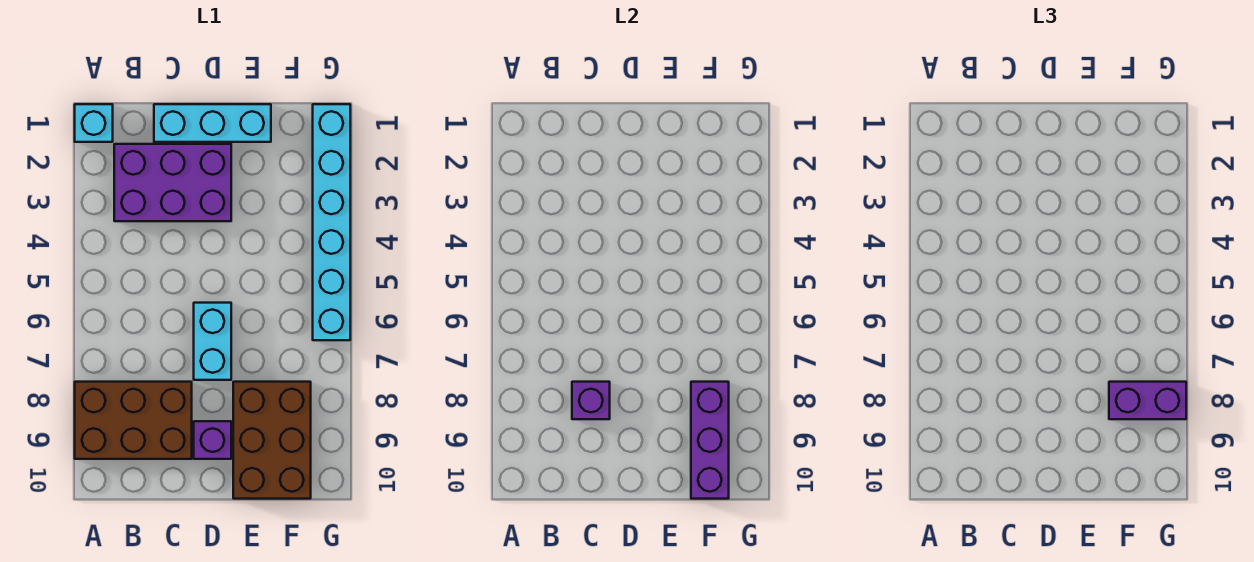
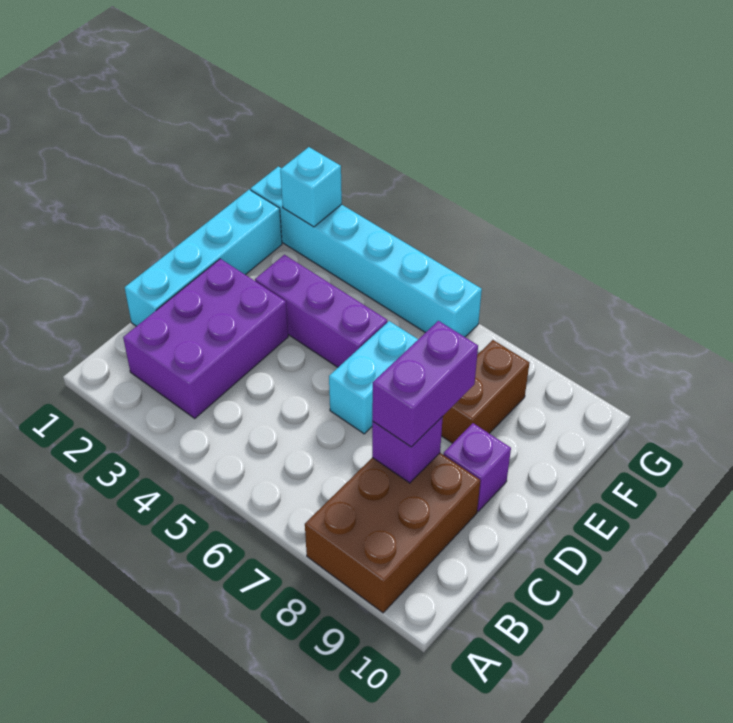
cyan 1x1 brick [75,104,113,142] -> cyan 1x1 brick moved to [280,147,342,227]
cyan 1x3 brick [154,104,271,142] -> cyan 1x4 brick [125,190,282,326]
cyan 1x2 brick [194,303,231,380] -> cyan 1x2 brick turned to [329,321,418,434]
brown 2x3 brick [233,382,311,499] -> brown 1x2 brick [441,340,530,443]
purple 1x3 brick [691,382,729,499] -> purple 1x3 brick moved to [255,255,387,367]
purple 1x2 brick [1109,382,1186,419] -> purple 1x2 brick moved to [372,321,478,447]

